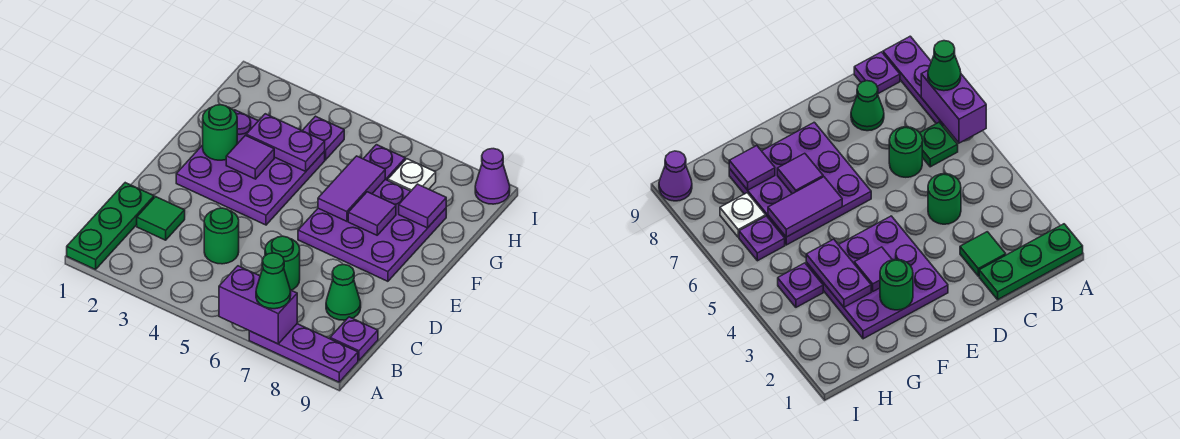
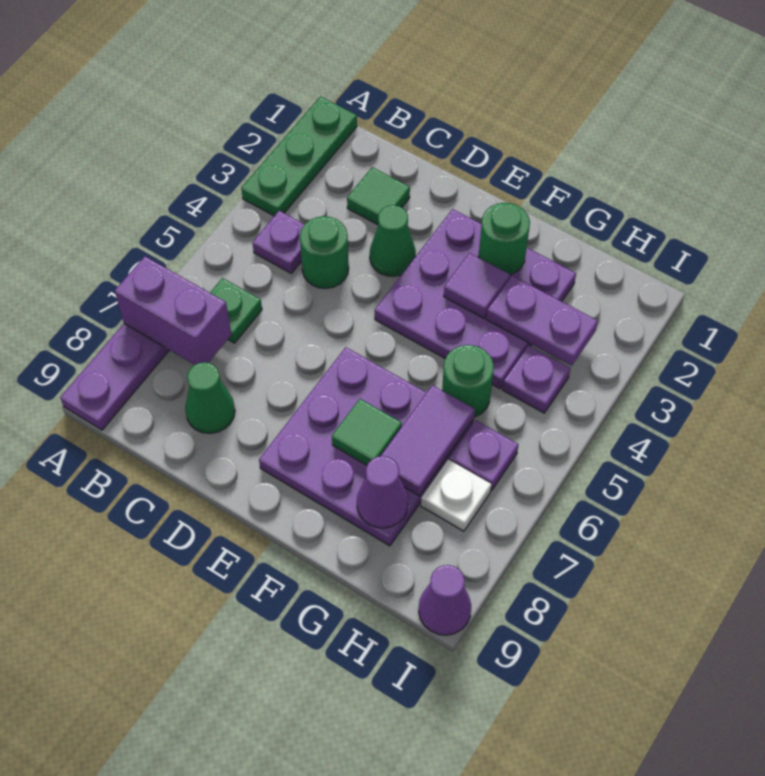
green 1x3 plate [67,183,154,270] -> green 1x3 plate turned to [241,97,357,216]
purple 1x2 brick [219,266,297,344] -> purple 1x2 brick turned to [115,256,231,365]
green 1x1 cone [256,253,291,309] -> green 1x1 cone moved to [370,205,416,276]
purple 1x1 plate [330,317,378,360] -> purple 1x1 plate moved to [252,211,305,273]
green 1x1 round brick [265,236,300,290] -> green 1x1 round brick moved to [442,345,494,417]
purple 1x2 tile [318,156,385,221] -> purple 1x2 tile turned to [381,385,475,496]
purple 1x1 tile [348,192,396,235] -> green 1x1 tile [332,399,402,465]
purple 1x2 plate [246,114,325,171] -> purple 1x2 plate turned to [486,276,598,366]
purple 1x1 tile [399,184,446,228] -> purple 1x1 cone [357,456,408,528]

